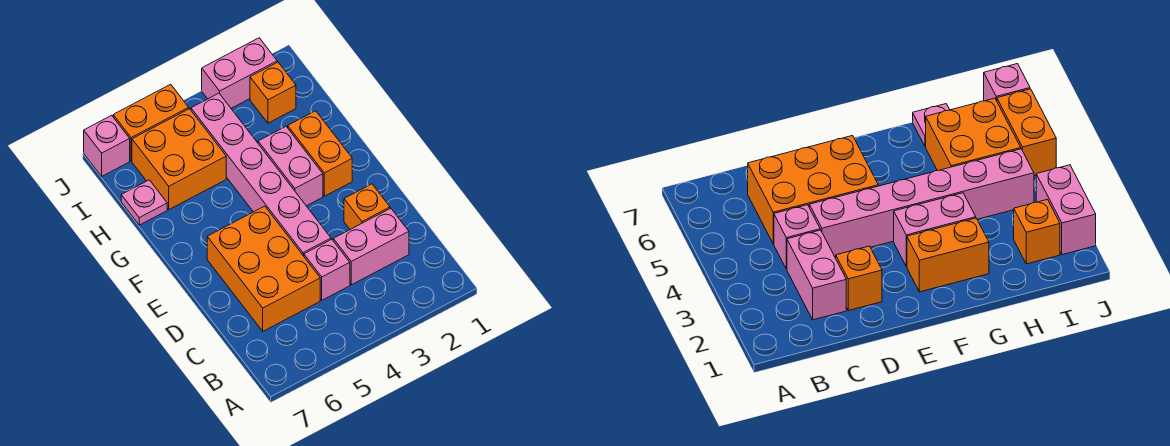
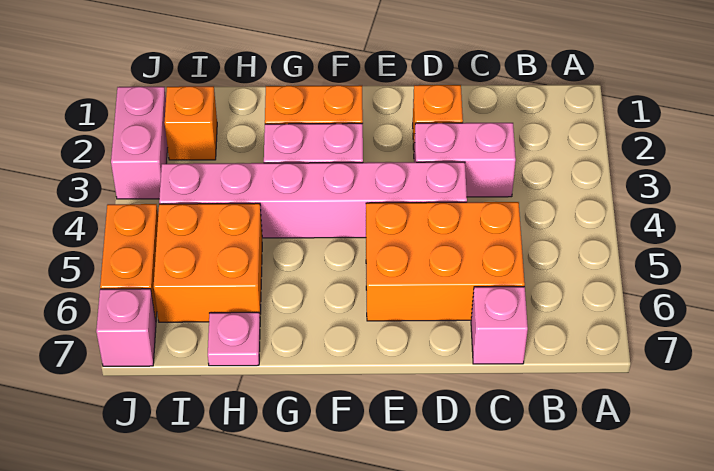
pink 1x2 brick [333,208,409,285] -> pink 1x2 brick turned to [414,123,516,197]
pink 1x1 brick [304,239,350,300] -> pink 1x1 brick moved to [471,287,528,364]

